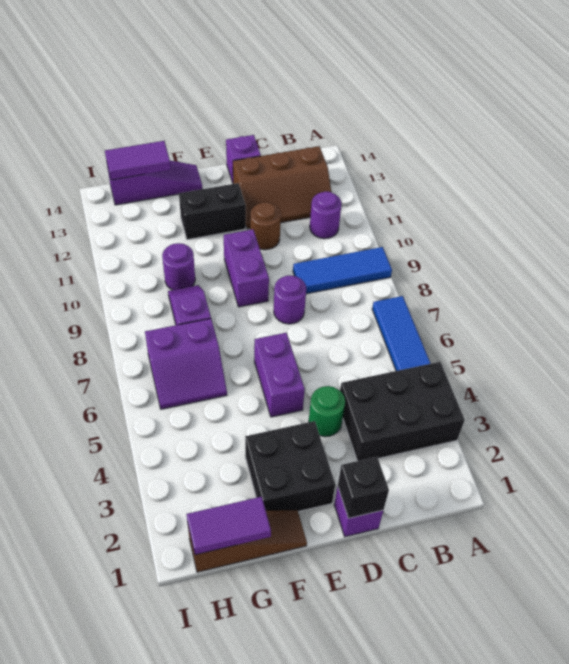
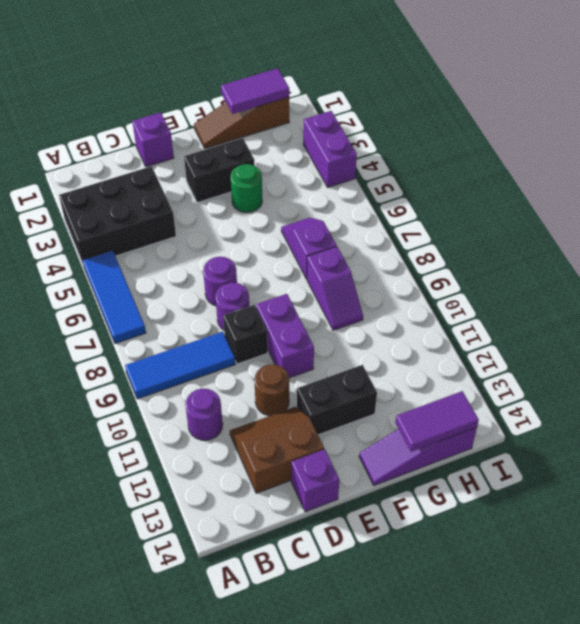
brown 2x3 slope [233,146,332,229] -> brown 2x2 slope [230,407,324,493]
black 1x1 brick [338,457,389,518] -> black 1x1 brick moved to [223,305,268,364]
green 1x1 round brick [309,386,345,437] -> green 1x1 round brick moved to [231,164,262,213]
black 2x2 brick [245,421,335,511] -> black 1x2 brick [184,138,255,203]
purple 1x2 brick [254,333,305,417] -> purple 1x2 brick moved to [303,111,357,187]
purple 2x2 slope [145,319,227,409] -> purple 1x2 slope [281,218,337,279]
purple 1x1 round brick [162,243,195,290] -> purple 1x1 round brick moved to [203,257,237,306]

